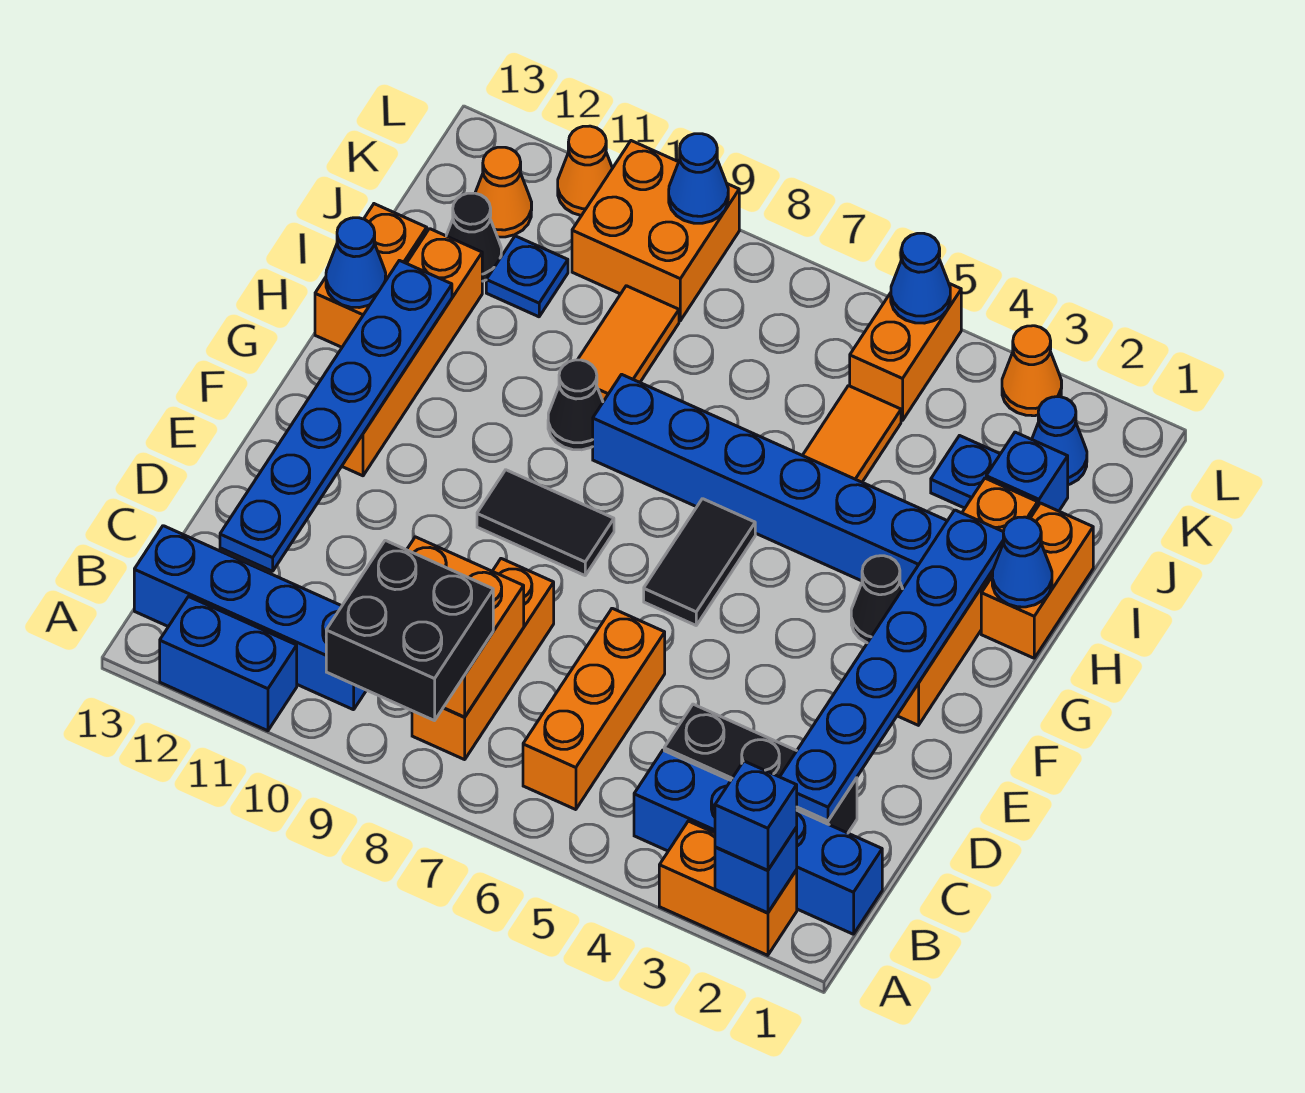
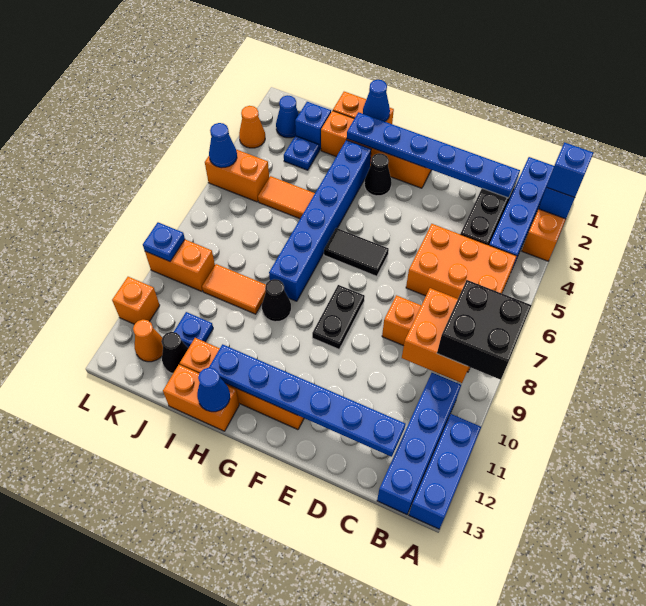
blue 1x2 brick [160,597,297,731] -> blue 1x3 brick [409,414,481,529]
orange 1x3 brick [523,608,665,810] -> orange 2x3 brick [406,224,516,299]
black 1x2 tile [477,470,614,575] -> black 1x2 plate [312,285,365,349]
orange 2x2 brick [572,141,739,321] -> orange 1x2 brick [145,240,215,291]
blue 1x1 cone [669,134,728,223] -> blue 1x1 plate [143,222,185,261]
orange 1x1 cone [558,126,612,216] -> orange 1x1 brick [112,277,160,324]

